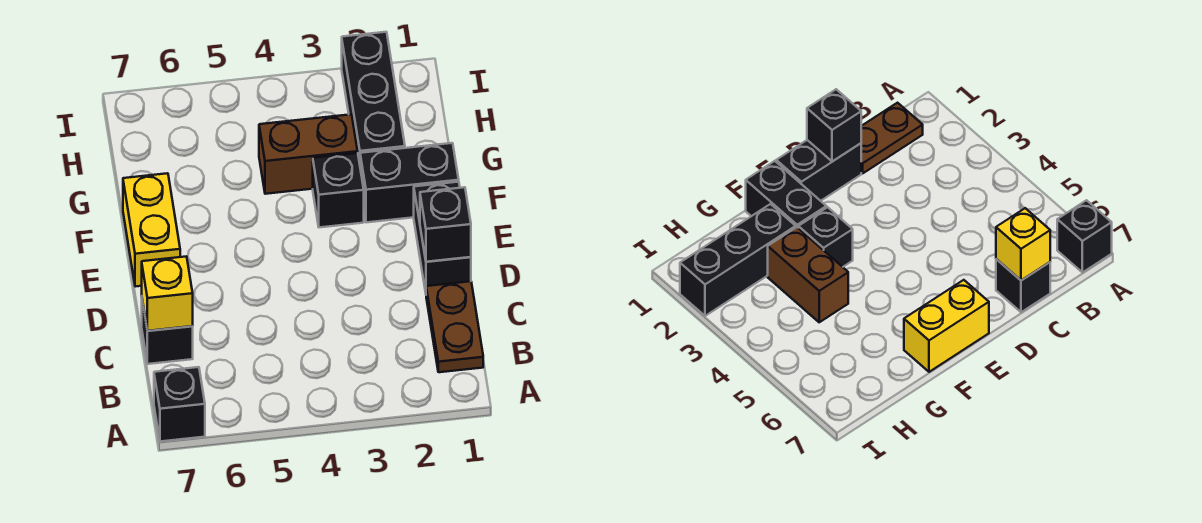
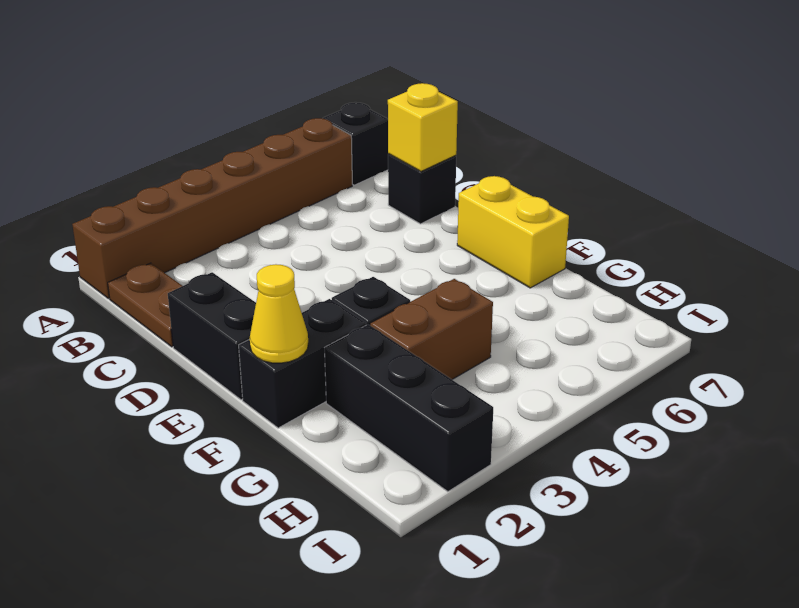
none -> brown 1x6 brick [72,118,352,299]
black 1x1 brick [420,187,471,262] -> none
none -> yellow 1x1 cone [250,264,308,363]

